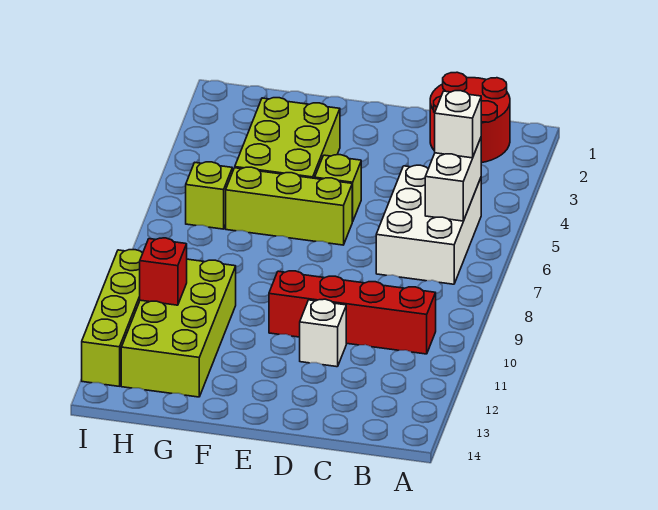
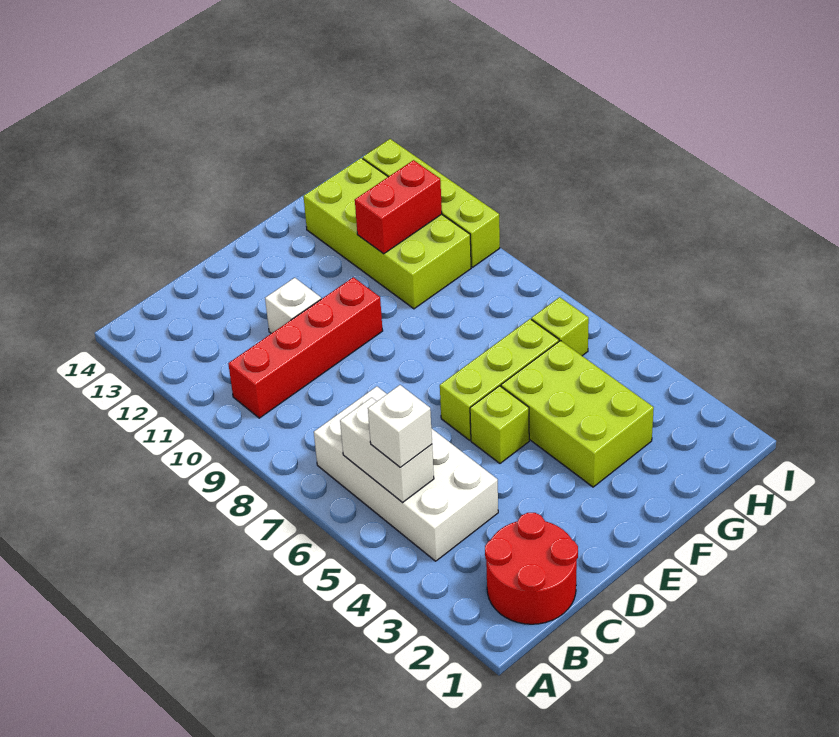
white 2x3 brick [376,165,481,284] -> white 2x4 brick [314,386,498,561]
red 1x1 brick [140,238,187,305] -> red 1x2 brick [355,160,442,254]

